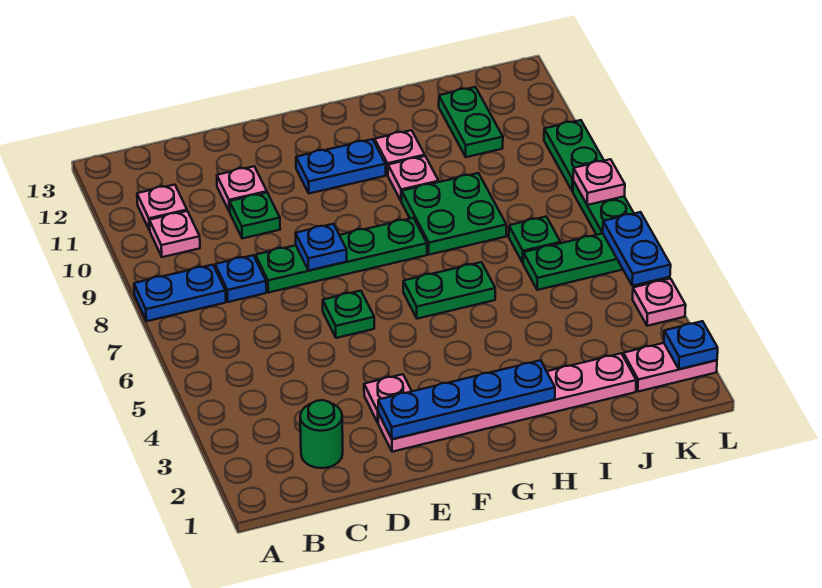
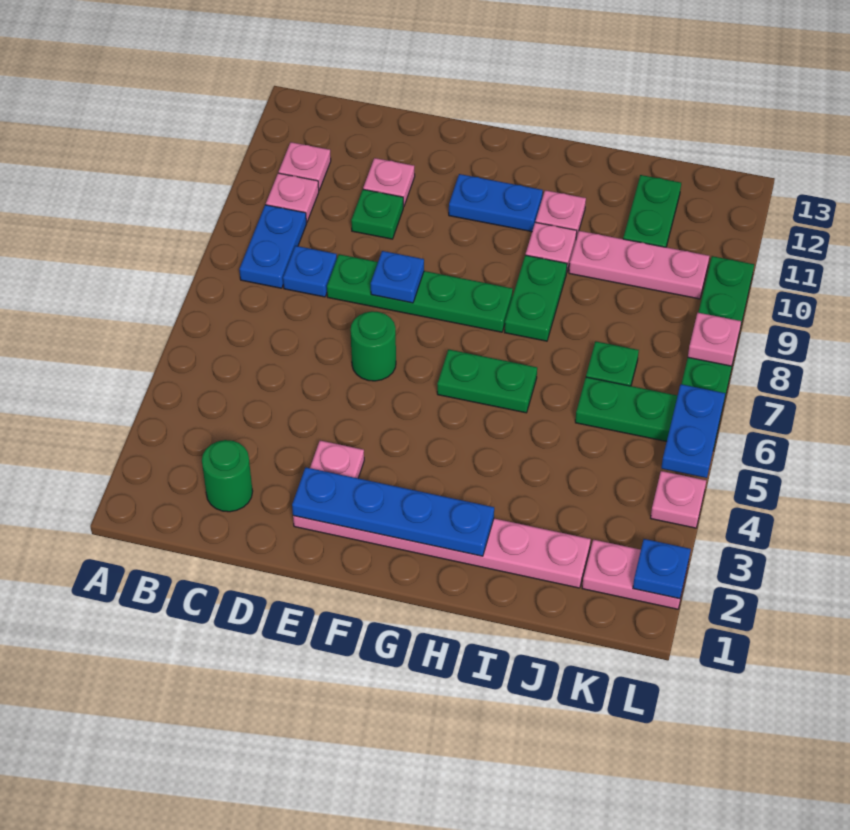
blue 1x2 plate [134,265,226,321] -> blue 1x2 plate turned to [239,205,306,288]
green 1x1 plate [323,291,374,338] -> green 1x1 round brick [350,311,396,381]
green 2x2 plate [402,173,506,255] -> green 1x2 plate [504,255,567,341]
none -> pink 1x3 plate [569,231,709,299]

